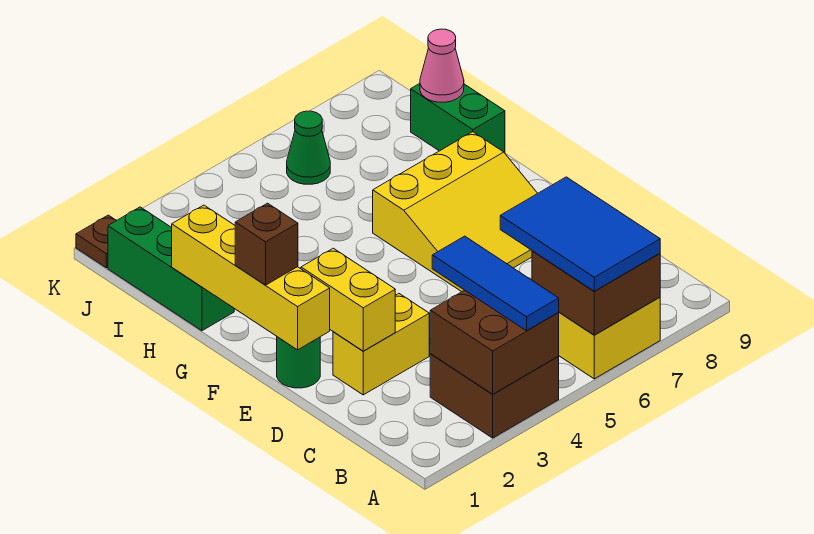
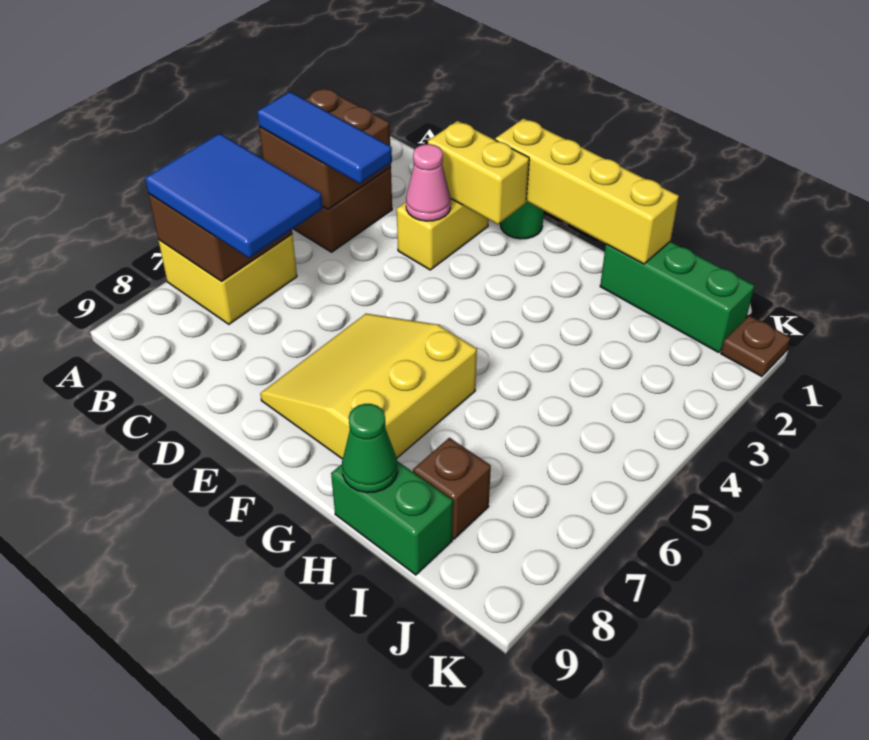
brown 1x1 brick [235,203,298,285] -> brown 1x1 brick moved to [413,438,491,539]
pink 1x1 cone [420,29,464,102] -> pink 1x1 cone moved to [406,144,451,221]
green 1x1 cone [287,111,330,184] -> green 1x1 cone moved to [342,404,398,493]

